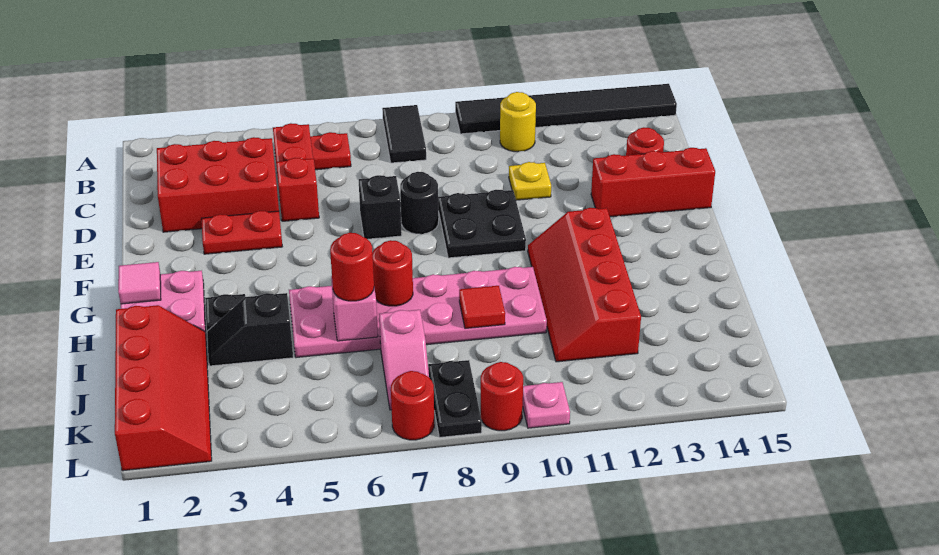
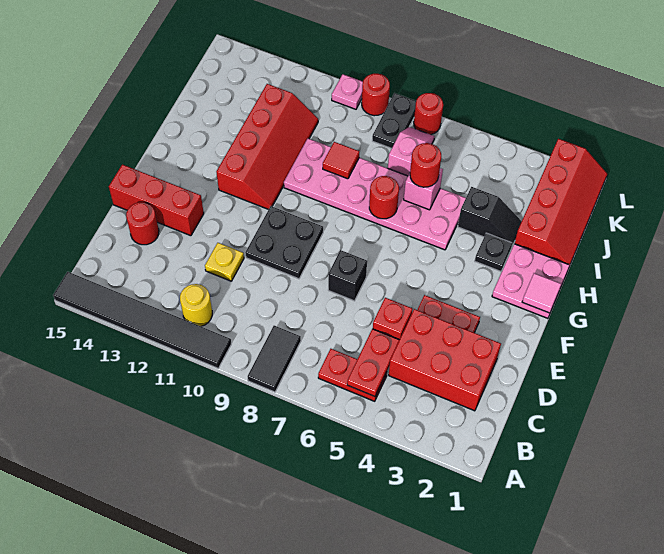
black 1x1 round brick [400,172,439,234] -> none
red 2x4 slope [115,305,212,471] -> red 2x4 slope turned to [514,139,607,265]

